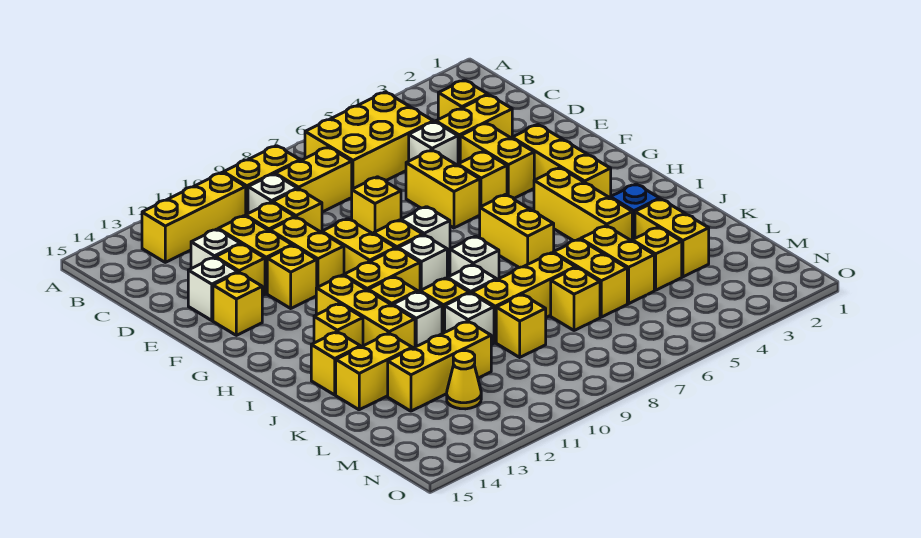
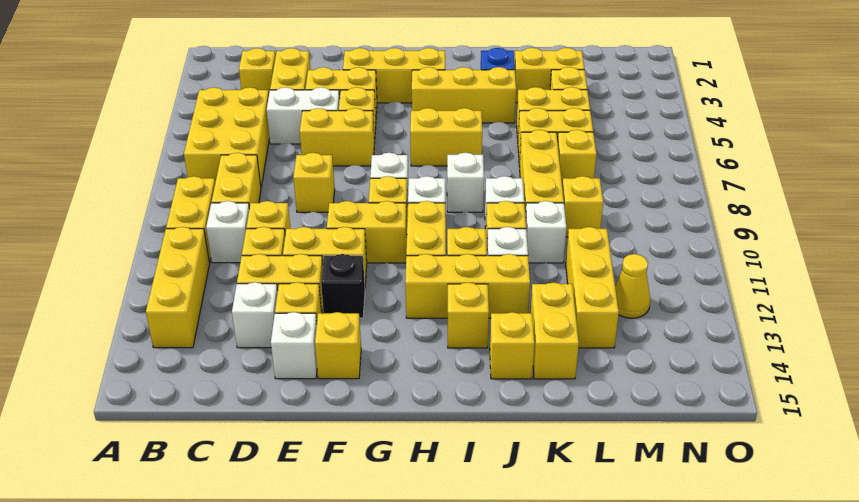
white 1x1 brick [409,122,458,165] -> white 1x2 brick [267,87,340,144]
yellow 1x1 brick [267,245,317,308] -> black 1x1 brick [321,254,365,318]

